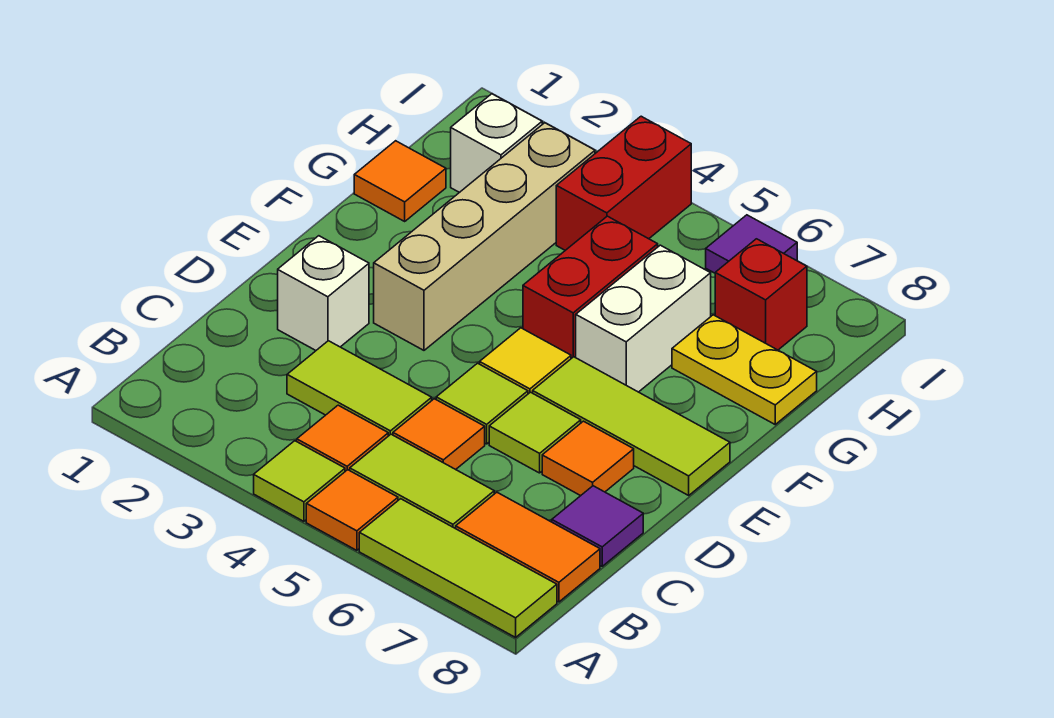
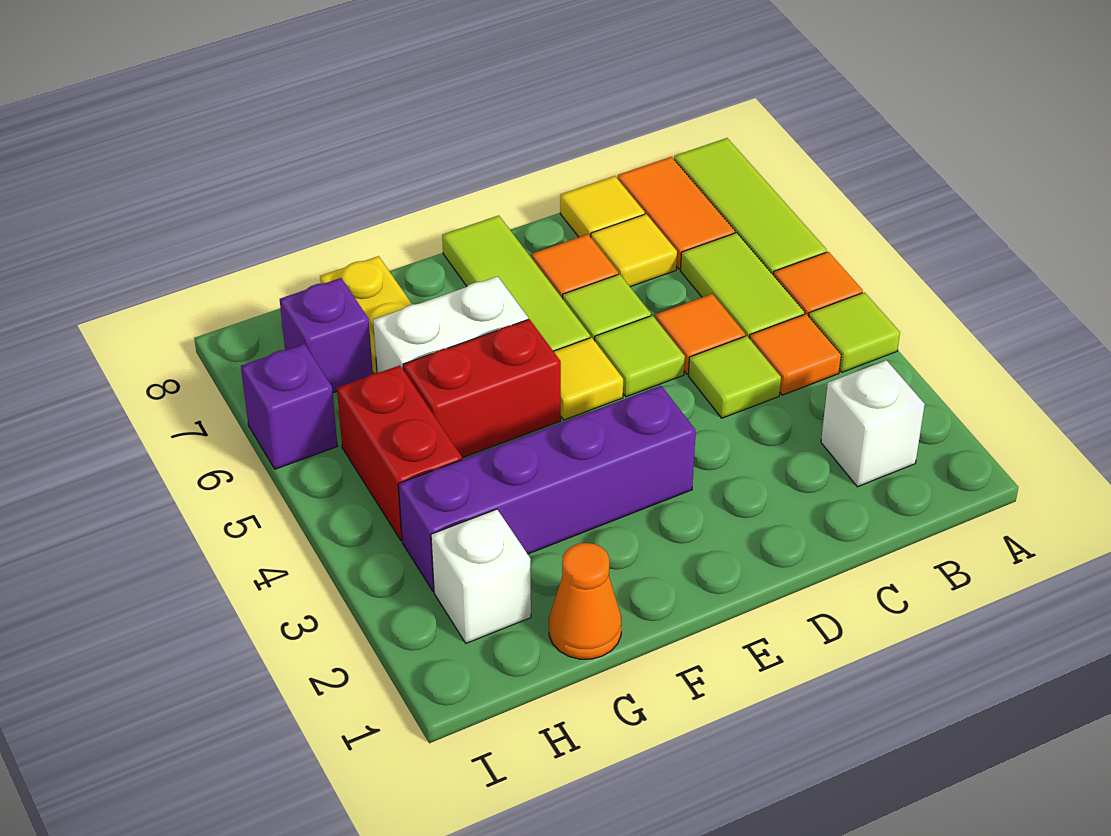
lime 1x2 tile [287,341,432,436] -> lime 1x1 tile [688,336,781,418]
none -> yellow 1x1 tile [591,214,677,287]
purple 1x1 tile [552,486,643,566] -> yellow 1x1 tile [560,176,645,237]
white 1x1 brick [278,236,369,350] -> white 1x1 brick moved to [821,360,925,487]
tan 1x4 brick [374,123,595,350] -> purple 1x4 brick [398,386,696,591]
orange 1x1 tile [354,141,446,221] -> orange 1x1 cone [549,543,621,659]
red 1x2 brick [556,116,691,250] -> red 1x2 brick turned to [337,365,462,541]
red 1x1 brick [715,239,807,350] -> purple 1x1 brick [280,278,373,393]
purple 1x1 tile [706,215,797,273] -> purple 1x1 brick [241,344,338,469]

